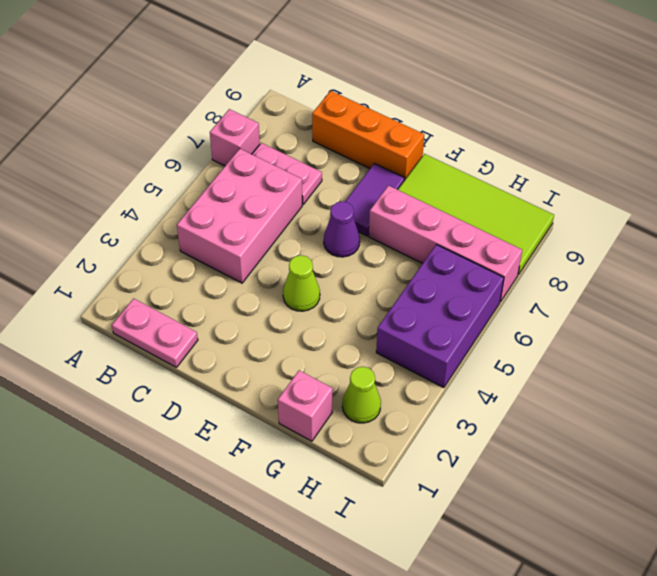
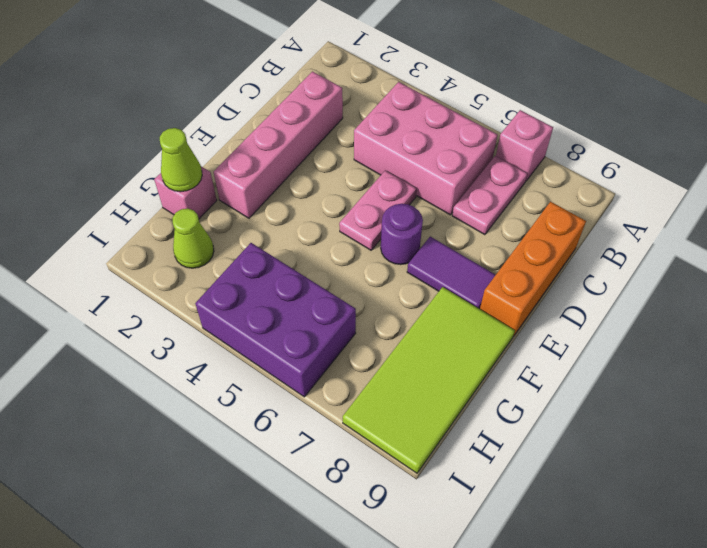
pink 1x2 plate [112,298,198,367] -> pink 1x2 plate moved to [339,170,417,250]
lime 1x1 cone [283,255,320,311] -> lime 1x1 cone moved to [160,128,202,192]
purple 1x1 cone [324,201,360,257] -> purple 1x1 round brick [381,204,423,265]
pink 1x4 brick [369,186,522,302] -> pink 1x4 brick moved to [214,72,343,218]

